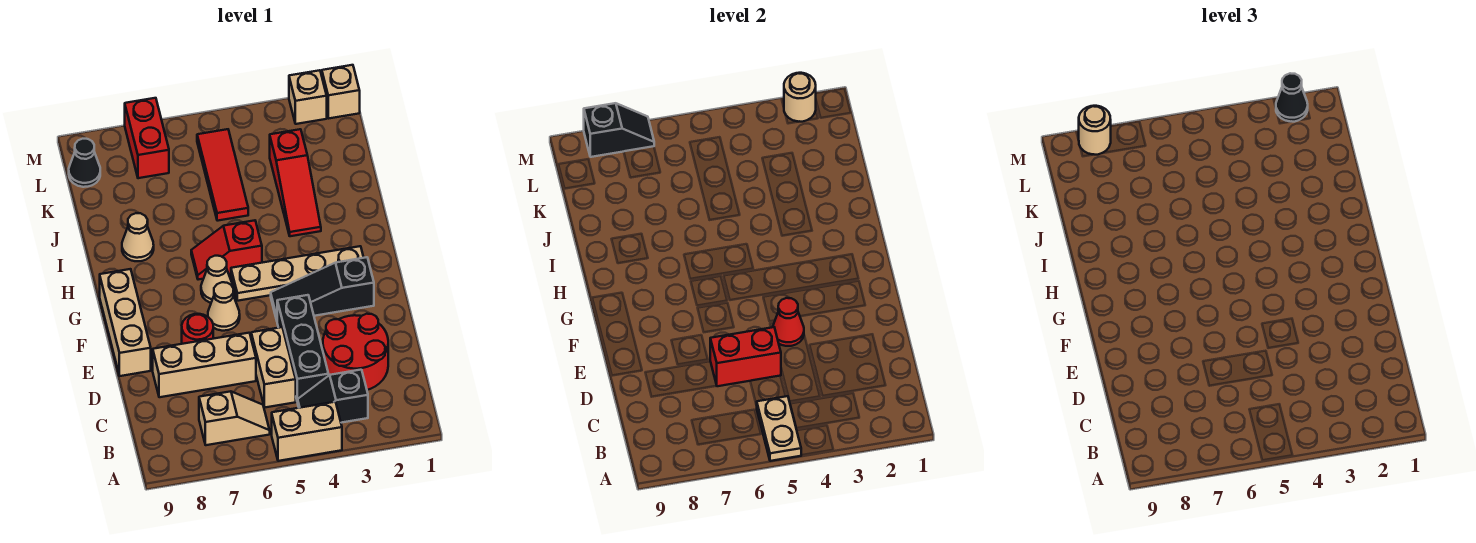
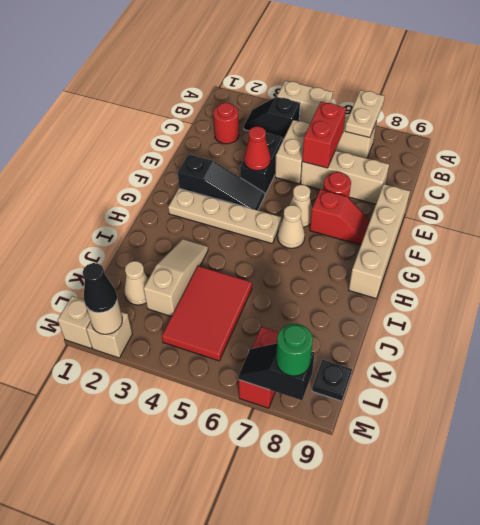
tan 1x2 plate [757,396,801,461] -> tan 1x2 plate moved to [345,90,385,138]
black 1x2 slope [298,370,368,423] -> black 1x2 slope turned to [244,97,300,139]
red 2x2 round brick [323,314,388,390] -> red 1x1 round brick [213,103,239,144]
black 1x3 brick [277,295,329,402] -> black 1x2 brick [240,133,283,196]
red 1x2 brick [710,327,781,386] -> red 1x2 brick turned to [302,102,346,168]
tan 1x3 brick [100,269,151,376] -> tan 1x4 brick [349,184,410,298]
red 1x2 slope [191,220,262,280] -> red 1x2 slope moved to [310,189,370,245]
red 1x3 slope [270,129,321,236] -> tan 1x3 slope [144,239,208,317]
tan 1x1 cone [122,213,154,261] -> tan 1x1 cone moved to [124,261,148,305]
red 1x3 tile [197,129,248,221] -> red 2x3 tile [162,266,252,361]
black 1x1 cone [69,139,100,187] -> black 1x1 plate [312,360,352,401]
tan 1x1 round brick [1079,106,1111,155] -> green 1x1 round brick [276,324,313,376]

